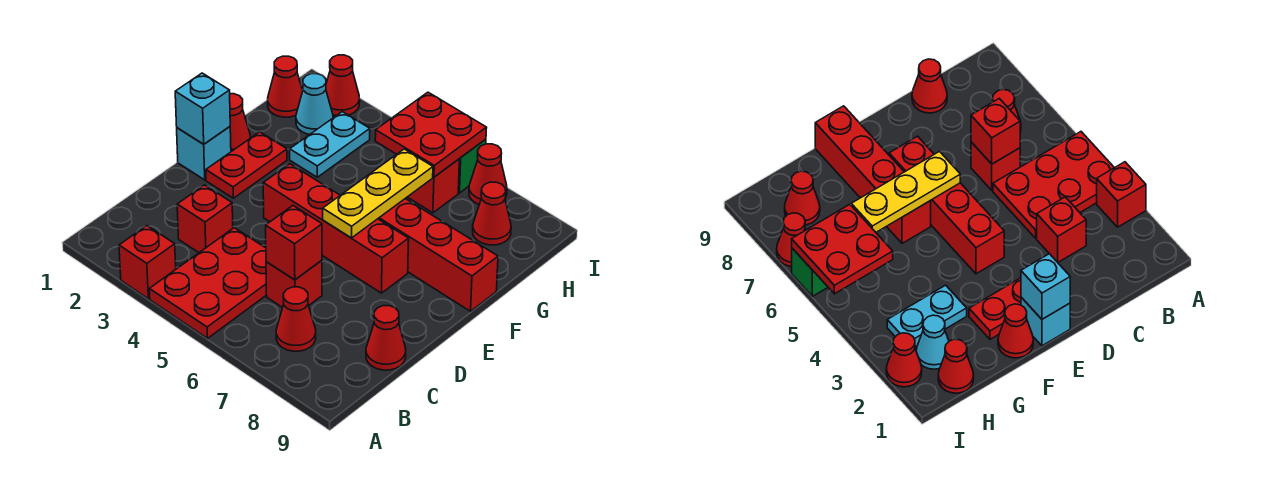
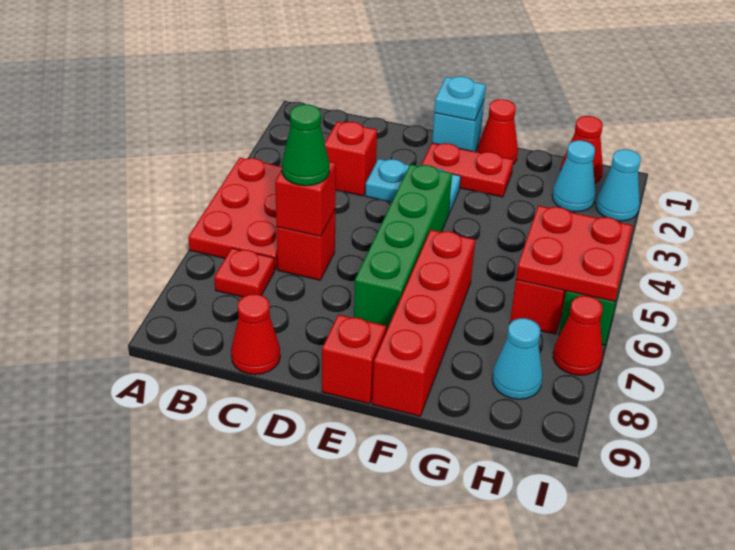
red 1x1 brick [119,226,176,299] -> red 1x1 brick moved to [322,314,386,404]
red 2x3 plate [149,228,266,338] -> red 2x3 plate turned to [188,158,282,270]
red 1x1 cone [276,287,316,351] -> red 1x1 plate [214,248,275,297]
none -> green 1x1 cone [282,104,330,186]
cyan 1x1 brick [175,73,230,144] -> cyan 1x1 plate [434,76,486,121]
red 1x4 brick [263,164,409,293] -> green 1x4 brick [354,164,452,331]
yellow 1x3 plate [323,149,433,238] -> none
cyan 1x2 plate [290,112,370,177] -> cyan 1x2 plate moved to [365,159,461,213]
red 1x1 cone [473,182,511,245] -> cyan 1x1 cone [492,318,542,399]
red 1x1 cone [326,55,360,116] -> cyan 1x1 cone [596,149,641,221]

